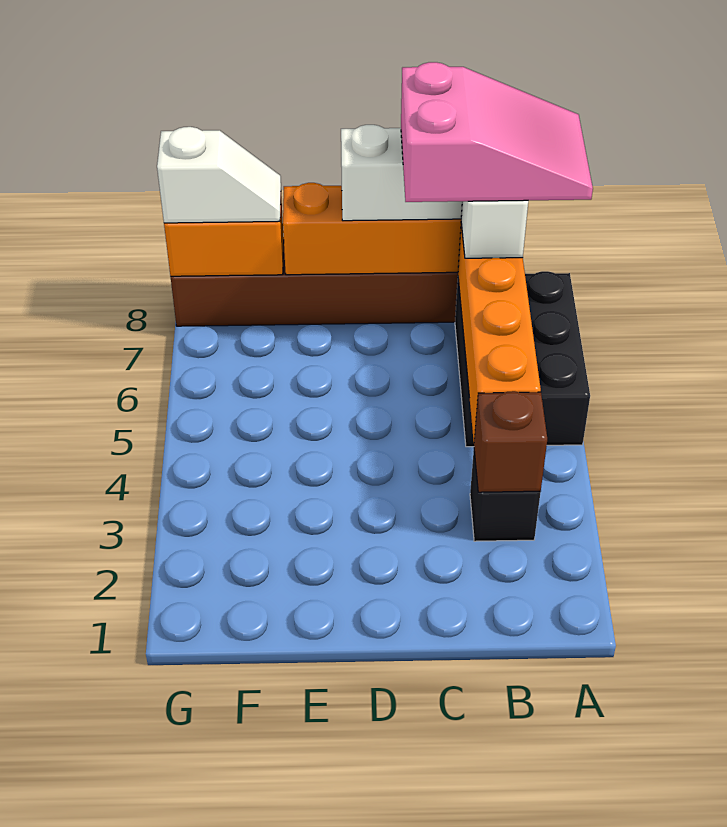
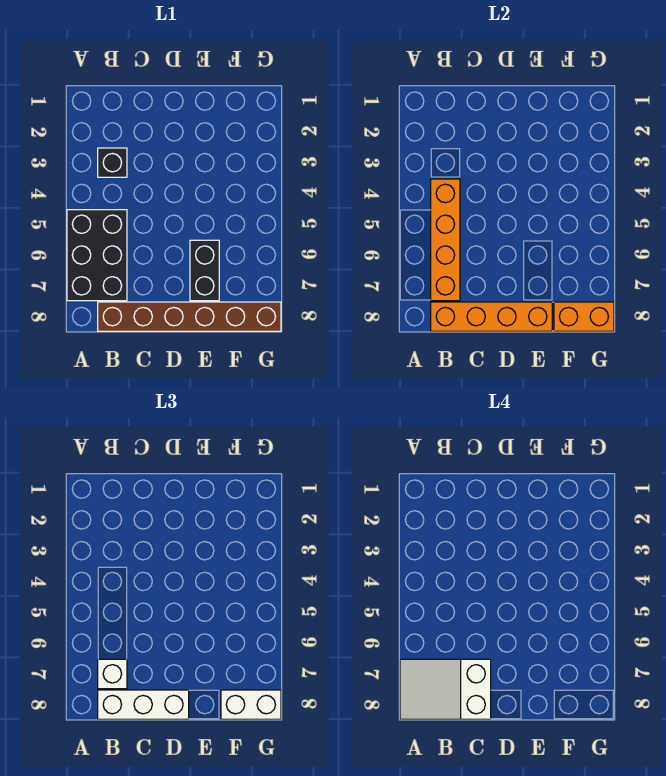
pink 2x3 slope [401,62,593,202] -> white 2x3 slope [400,659,491,719]
brown 1x1 brick [474,391,547,492] -> none
none -> black 1x2 brick [190,240,219,301]
white 1x2 slope [157,127,281,223] -> white 1x2 brick [221,690,281,719]

